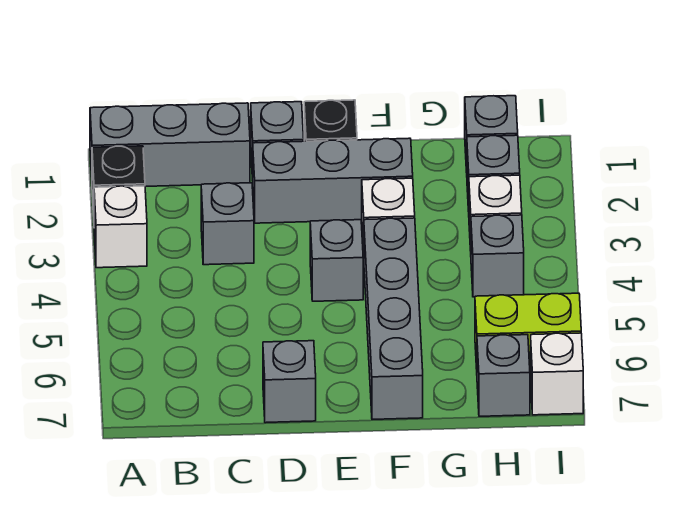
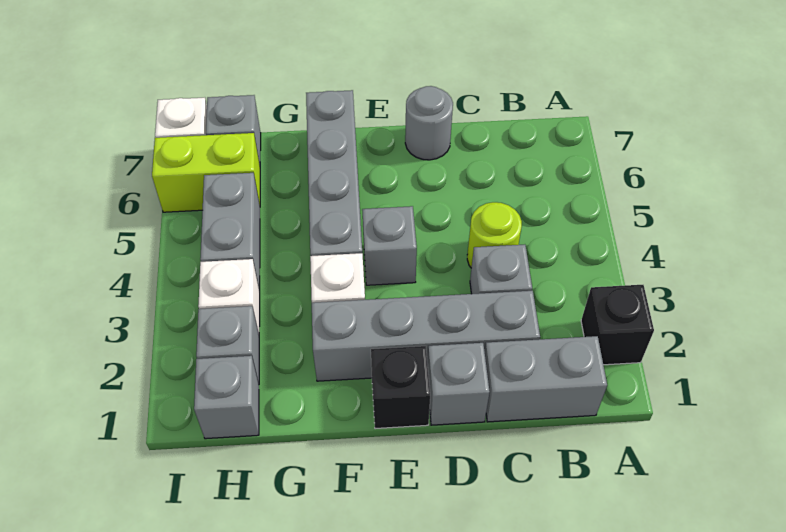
grey 1x3 brick [90,103,250,186] -> grey 1x2 brick [485,336,607,422]
white 1x1 brick [94,186,147,268] -> none
none -> lime 1x1 round brick [467,202,522,268]
grey 1x3 brick [253,138,413,223] -> grey 1x4 brick [312,291,540,381]
grey 1x1 brick [263,341,316,423] -> grey 1x1 round brick [405,86,453,160]
grey 1x1 brick [471,215,524,297] -> grey 1x2 brick [200,173,260,291]

